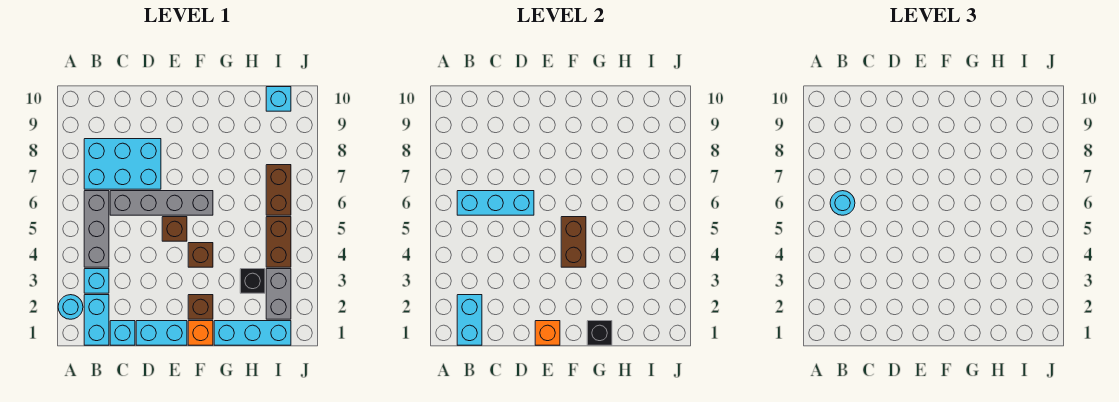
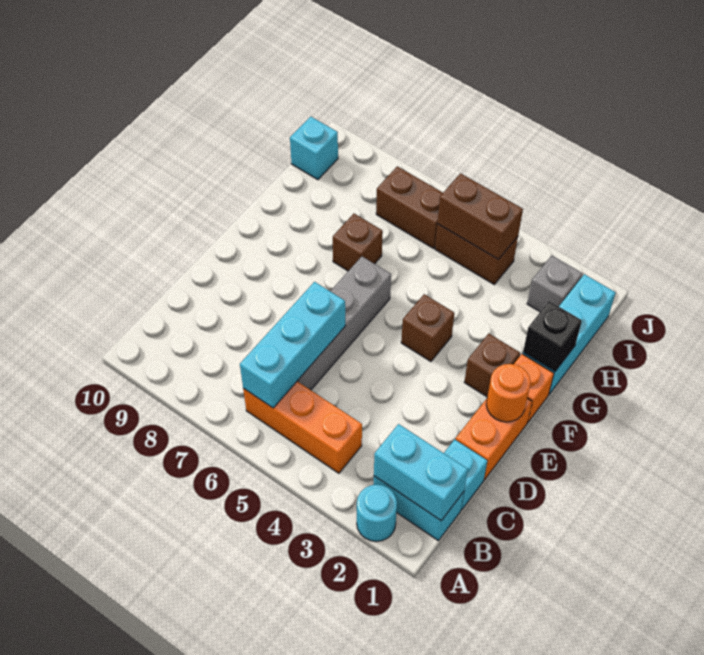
cyan 1x1 brick [84,269,109,293] -> none
grey 1x3 brick [84,191,109,267] -> orange 1x3 brick [243,382,362,473]
cyan 1x1 round brick [830,191,855,215] -> none
cyan 2x3 brick [84,139,161,189] -> none
cyan 1x2 brick [136,321,187,345] -> orange 1x2 brick [456,398,532,480]
orange 1x1 brick [535,321,560,345] -> orange 1x1 round brick [486,364,531,422]
brown 1x1 brick [162,217,187,241] -> brown 1x1 brick moved to [333,214,383,271]
brown 1x2 brick [561,217,586,267] -> brown 1x2 brick moved to [437,174,523,259]
black 1x1 brick [240,269,265,293] -> none
grey 1x2 brick [266,269,291,319] -> grey 1x1 brick [527,256,583,312]

